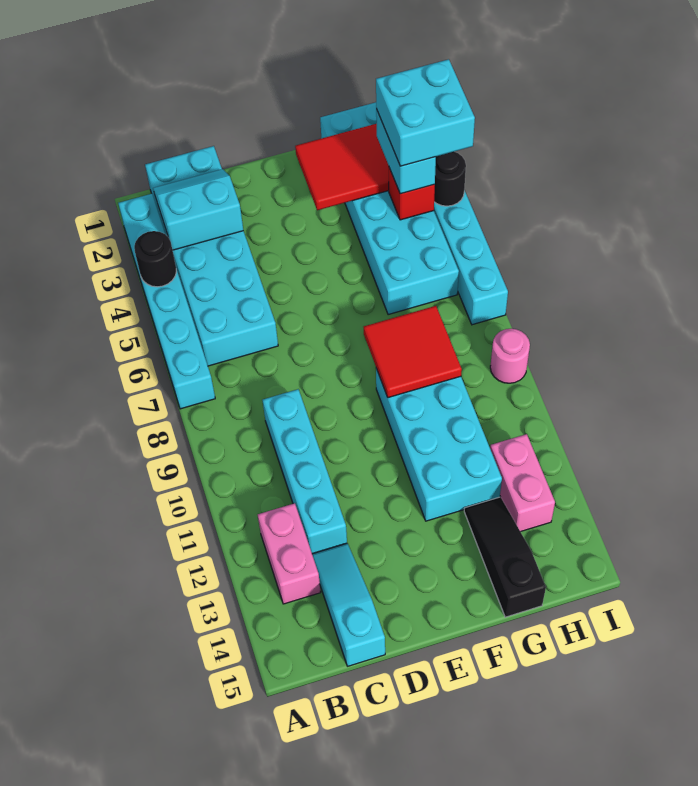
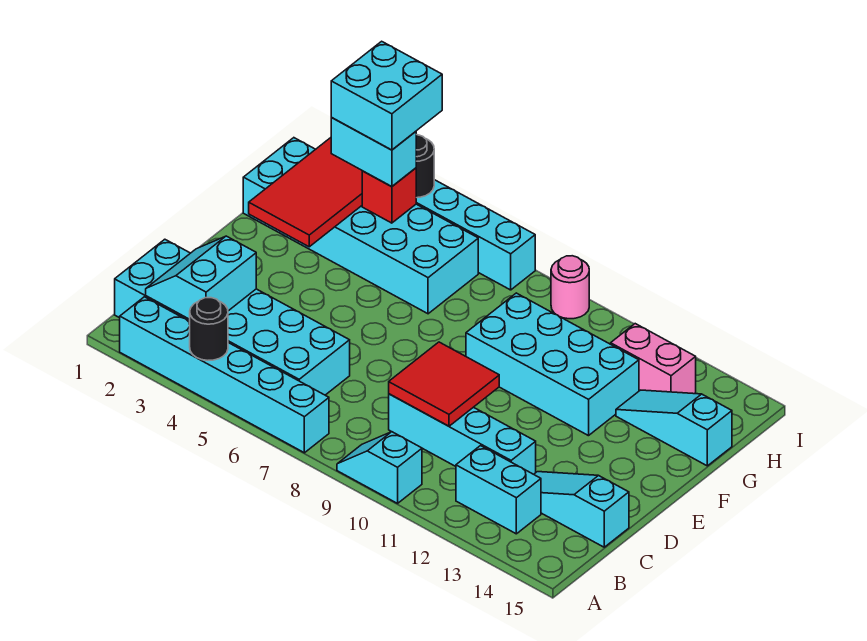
none -> cyan 1x2 slope [337,432,422,503]
pink 1x2 brick [258,503,321,604] -> cyan 1x2 brick [456,446,541,534]
red 2x2 tile [364,306,462,398] -> red 2x2 tile moved to [389,342,499,426]
black 1x3 slope [464,497,546,617] -> cyan 1x3 slope [616,390,732,466]

